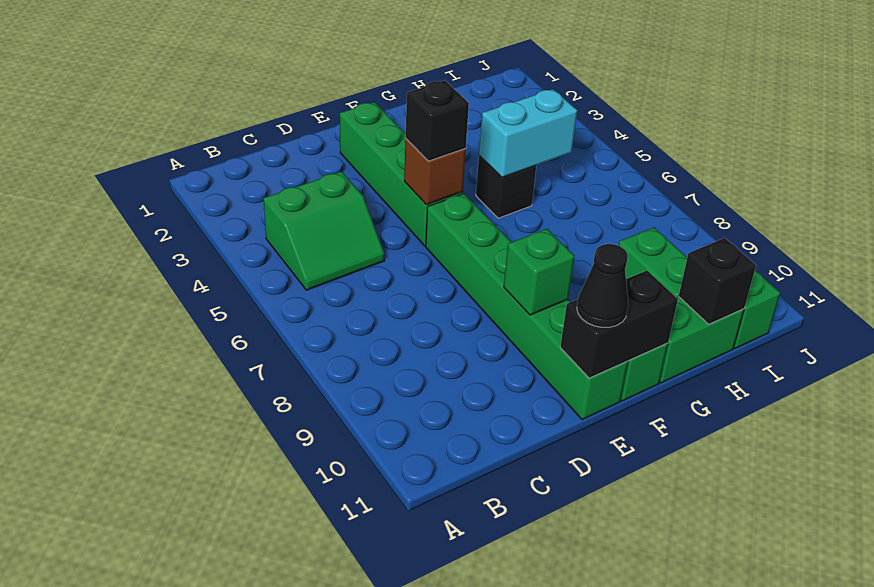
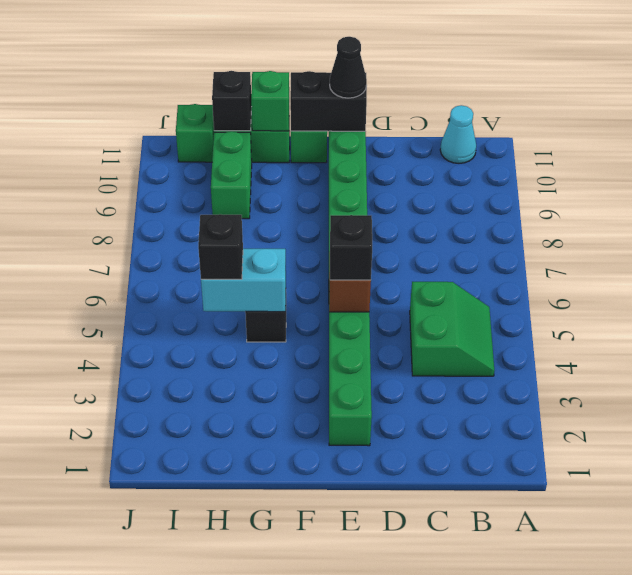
green 2x2 slope [263,172,385,290] -> green 2x2 slope turned to [410,282,494,376]
none -> cyan 1x1 cone [440,105,476,163]
green 1x1 brick [504,229,575,315] -> green 1x1 brick moved to [251,71,289,131]
none -> black 1x1 brick [198,214,243,279]

